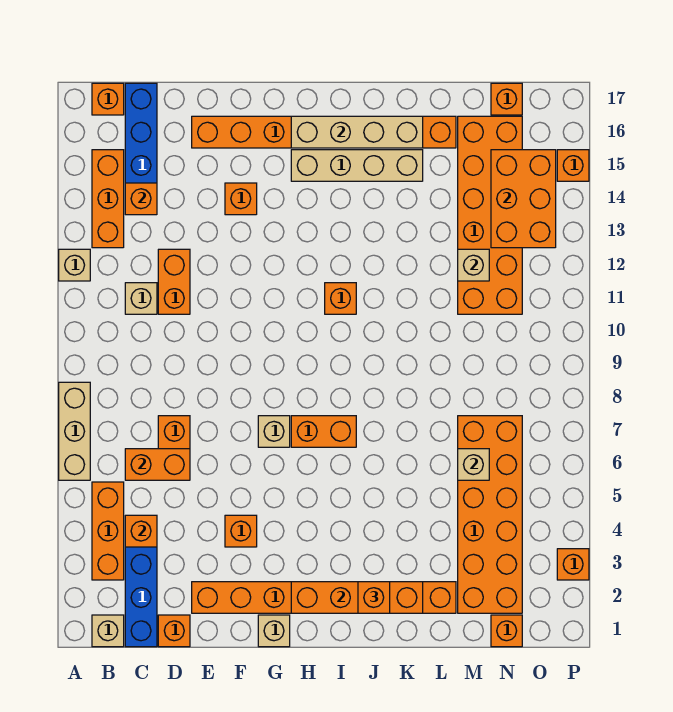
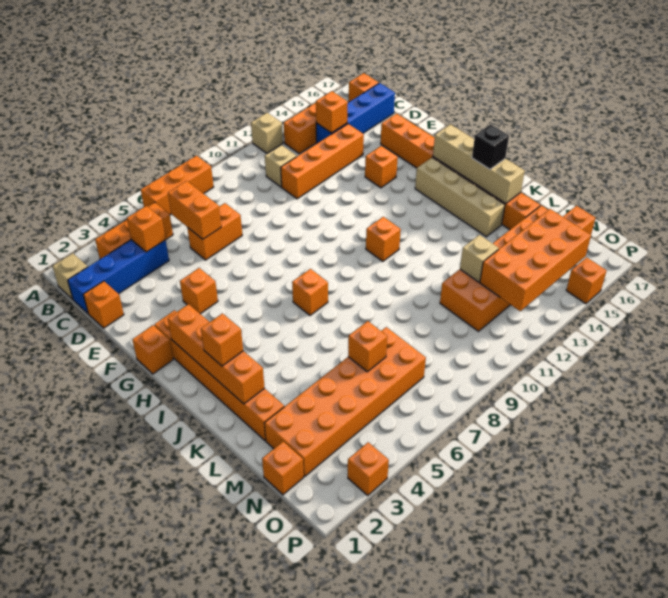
tan 1x3 brick [59,382,90,480] -> orange 1x3 brick [141,156,214,215]
orange 1x2 brick [158,249,190,314] -> orange 1x4 brick [281,124,364,199]
orange 1x8 brick [192,582,456,613] -> orange 1x6 brick [154,310,284,441]
tan 1x1 brick [258,615,290,647] -> orange 1x1 brick [132,325,173,374]
tan 1x1 brick [258,416,290,447] -> none
orange 1x2 brick [291,416,356,447] -> orange 1x1 brick [292,269,328,315]
none -> black 1x1 brick [472,124,509,169]
tan 1x1 brick [458,449,489,480] -> orange 1x1 brick [348,321,387,372]
orange 2x3 brick [491,150,556,248] -> orange 2x4 brick [480,209,591,311]

